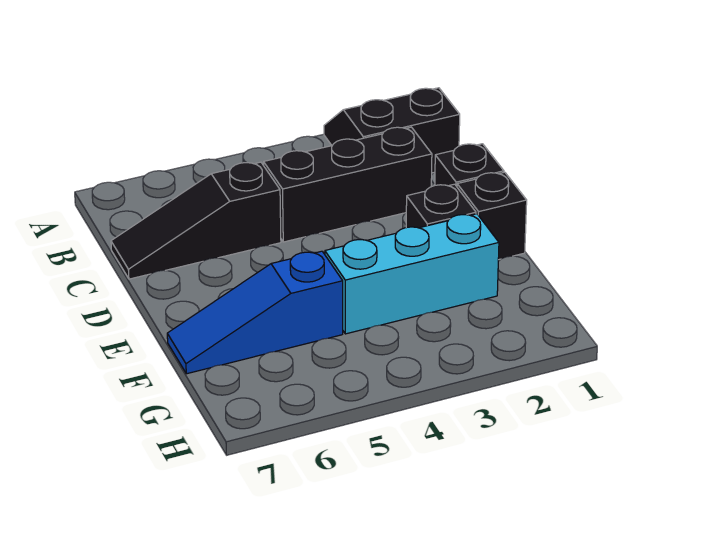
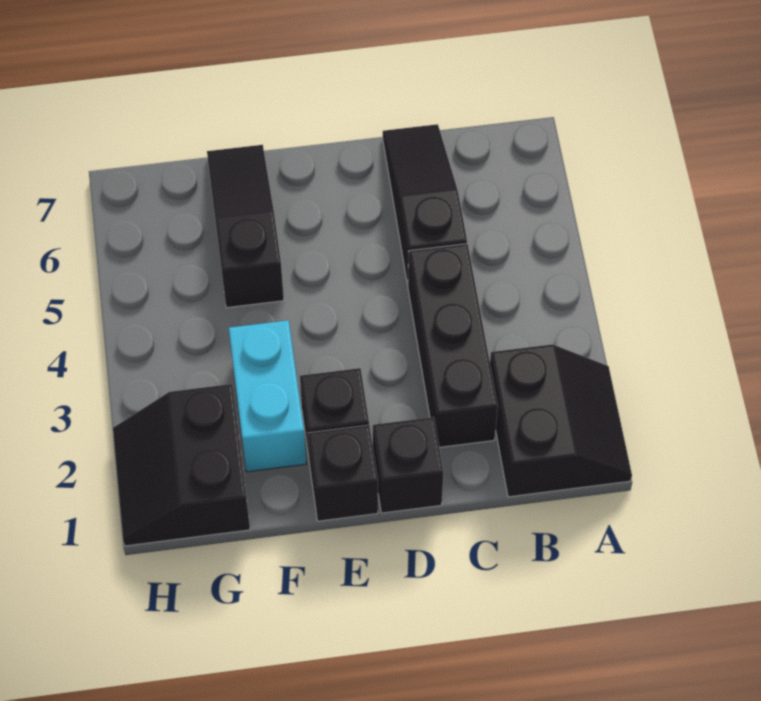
cyan 1x3 brick [325,214,499,334] -> cyan 1x2 brick [229,320,306,472]
blue 1x3 slope [167,251,343,374] -> black 1x3 slope [207,145,284,308]
none -> black 2x2 slope [113,384,250,546]

